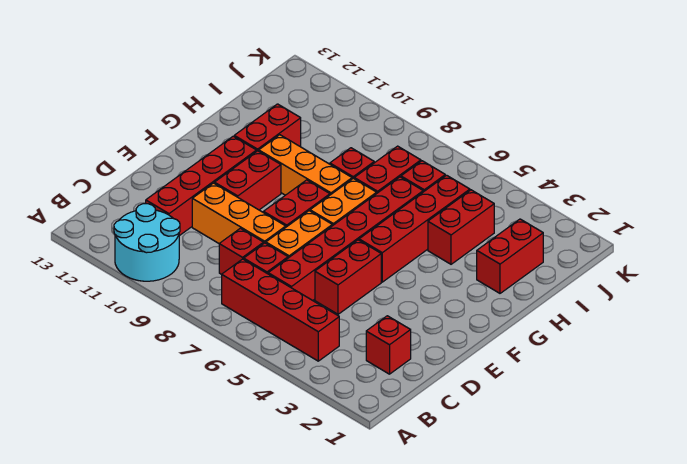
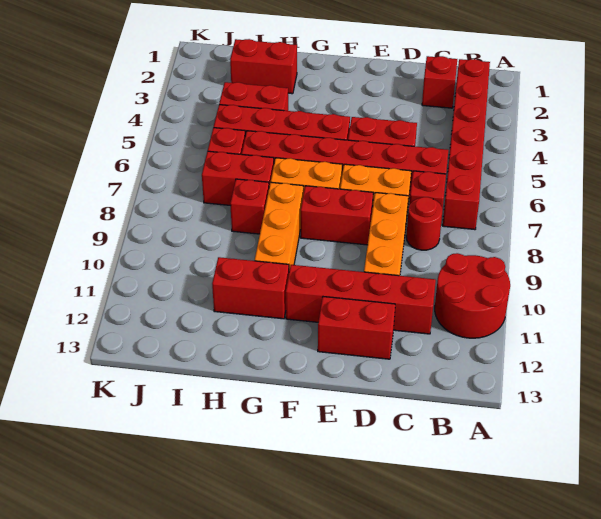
cyan 2x2 round brick [114,204,180,281] -> red 2x2 round brick [435,253,510,338]
red 1x4 brick [222,259,339,361] -> red 1x6 brick [443,59,490,230]
red 1x1 brick [219,228,264,274] -> red 1x1 round brick [406,197,442,250]
red 1x2 brick [215,151,281,210] -> red 1x2 brick moved to [318,297,395,359]

